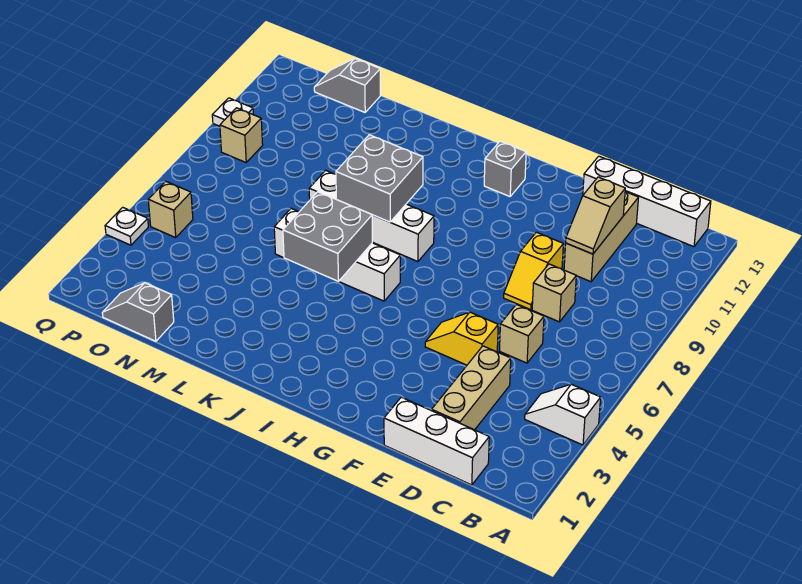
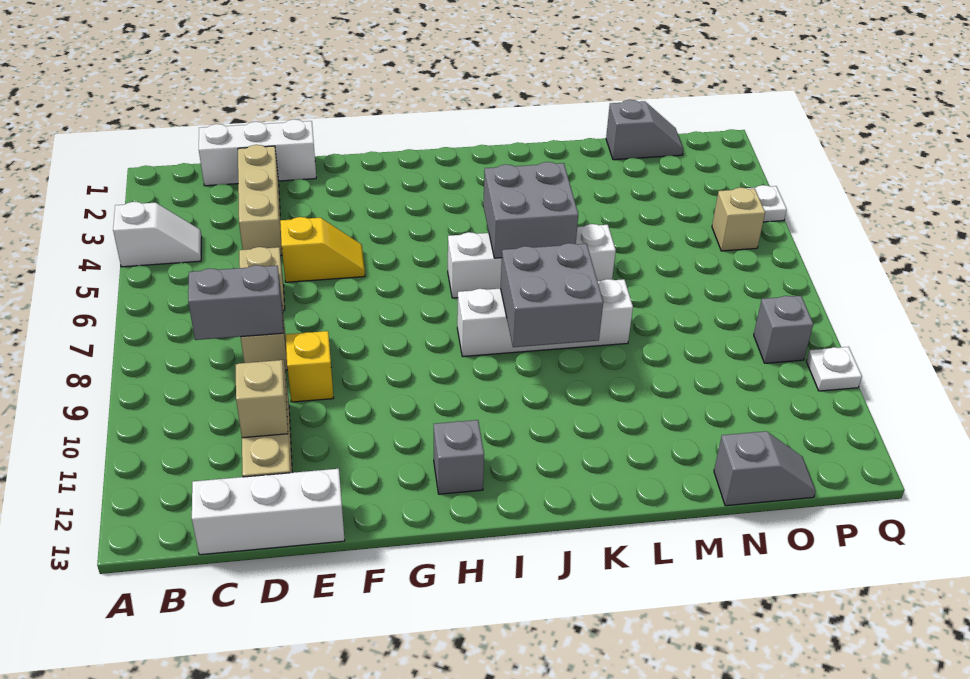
white 1x4 brick [583,156,711,247] -> white 1x3 brick [192,469,345,555]
none -> grey 1x2 brick [188,265,283,340]
tan 1x1 brick [220,108,263,162] -> grey 1x1 brick [754,296,813,363]

